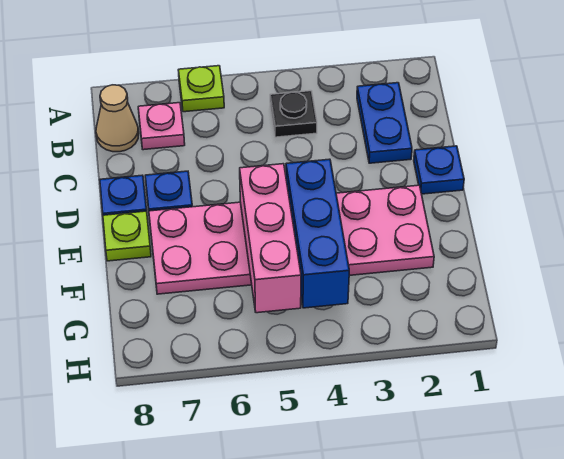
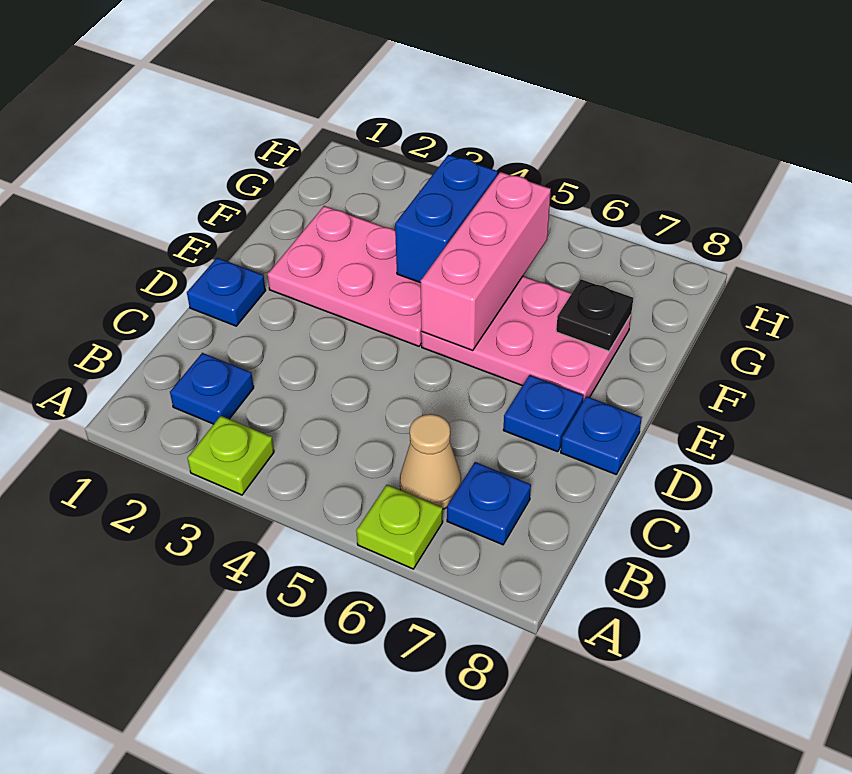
blue 1x2 plate [357,83,412,163] -> blue 1x1 plate [170,353,254,424]
black 1x1 plate [270,91,317,137] -> black 1x1 plate moved to [556,279,633,351]
pink 1x1 plate [138,103,185,150] -> blue 1x1 plate [447,462,531,545]
tan 1x1 cone [96,85,139,152] -> tan 1x1 cone moved to [400,414,461,509]
blue 1x3 brick [286,159,349,308] -> blue 1x2 brick [395,155,498,283]
lime 1x1 plate [103,211,151,261] -> lime 1x1 plate moved to [187,416,274,495]

